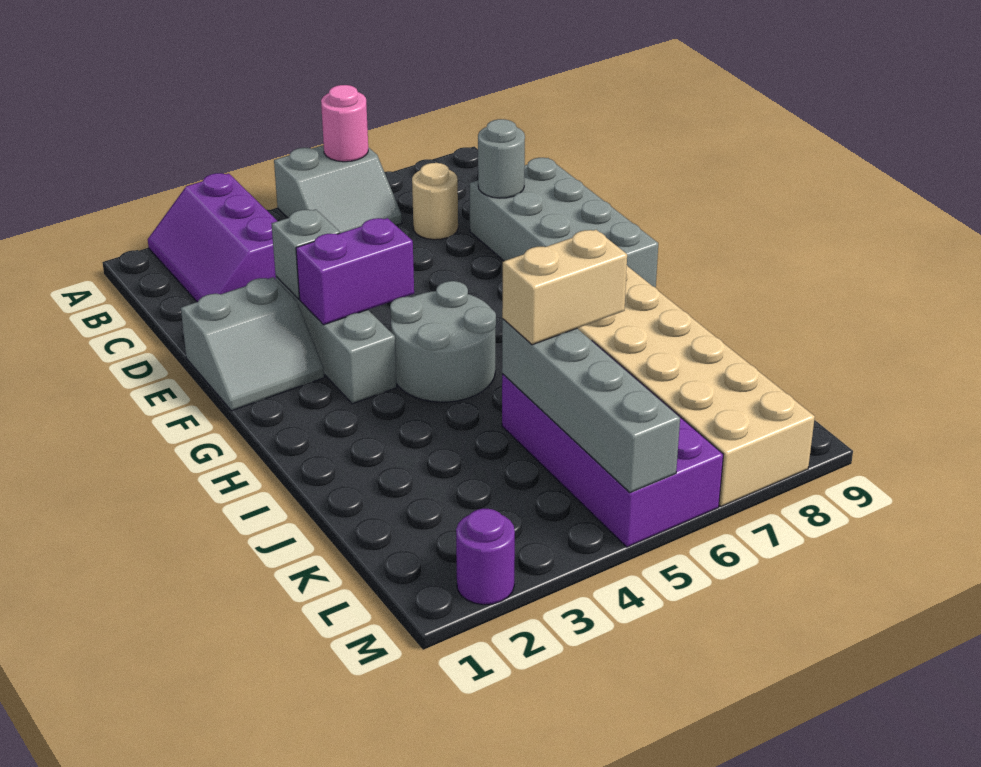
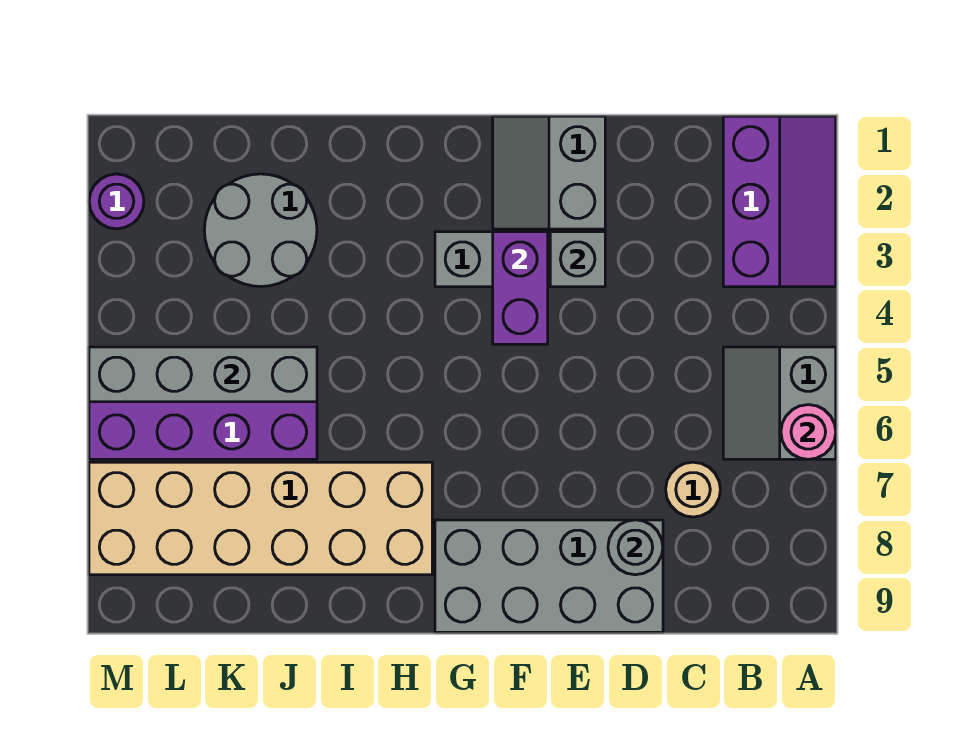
purple 2x3 slope [148,173,277,302] -> purple 2x3 slope turned to [723,116,836,287]
grey 2x2 round brick [390,281,496,402] -> grey 2x2 round brick moved to [204,174,317,287]
tan 1x2 brick [502,230,627,345] -> none

